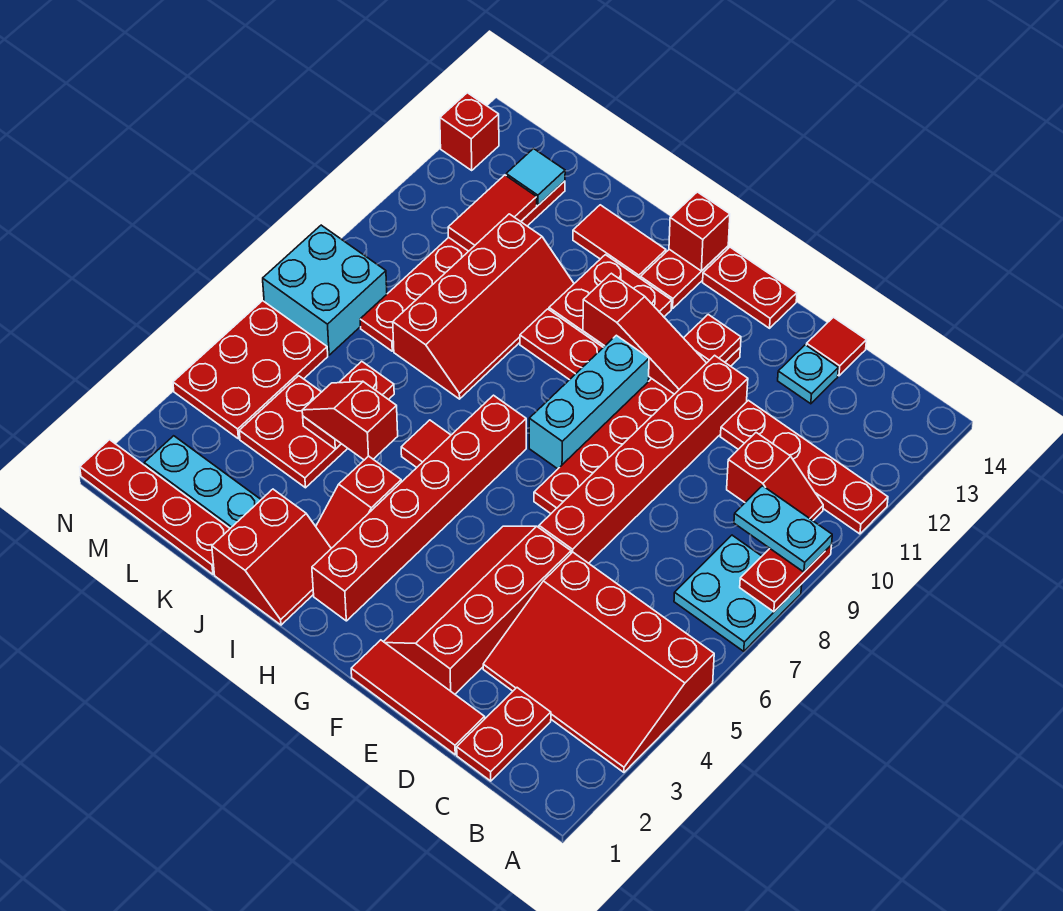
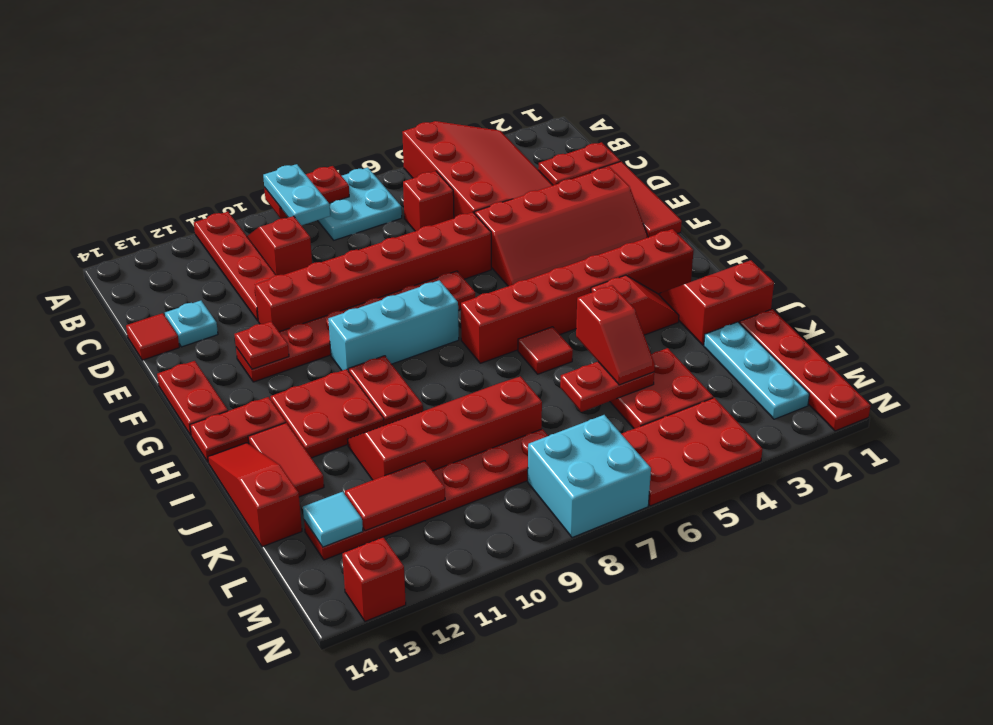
red 1x3 slope [583,273,706,394] -> red 1x3 slope moved to [208,443,302,547]
red 1x1 brick [669,192,730,271] -> red 1x1 brick moved to [403,171,454,231]

